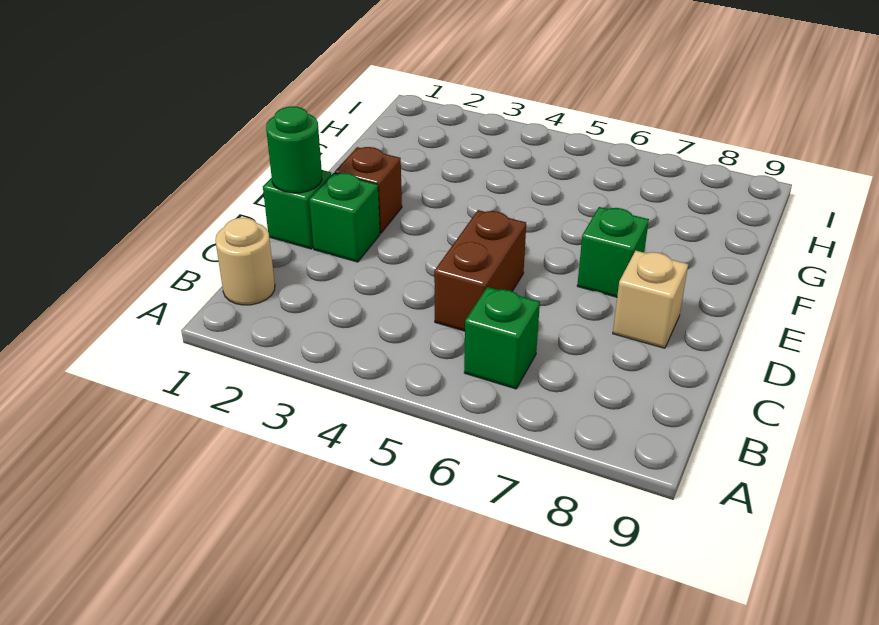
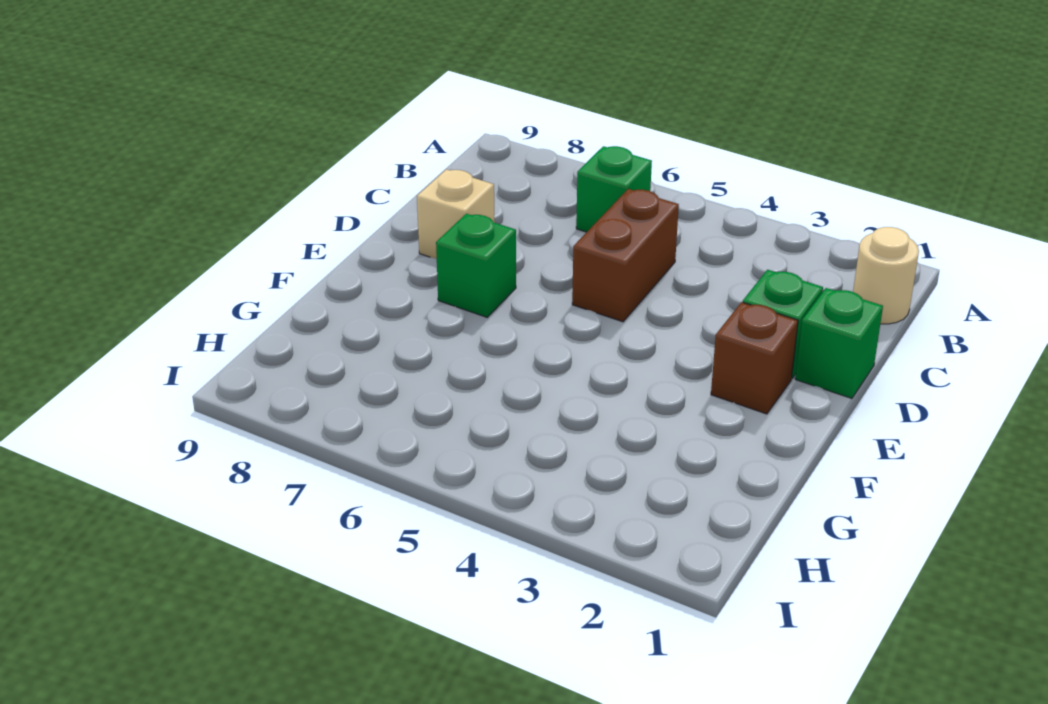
green 1x1 round brick [266,106,322,193] -> none

